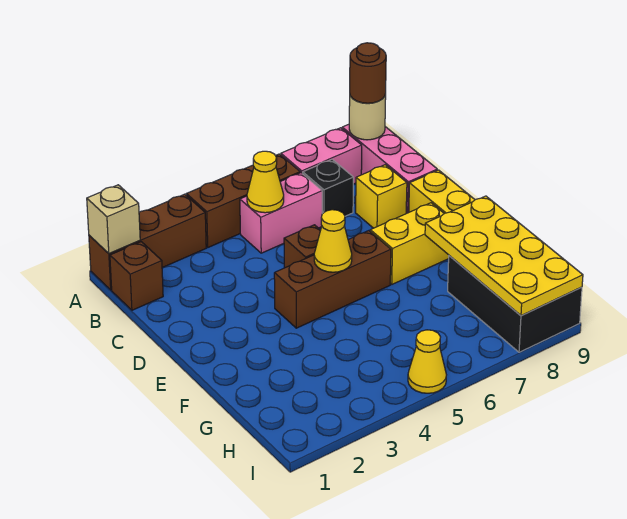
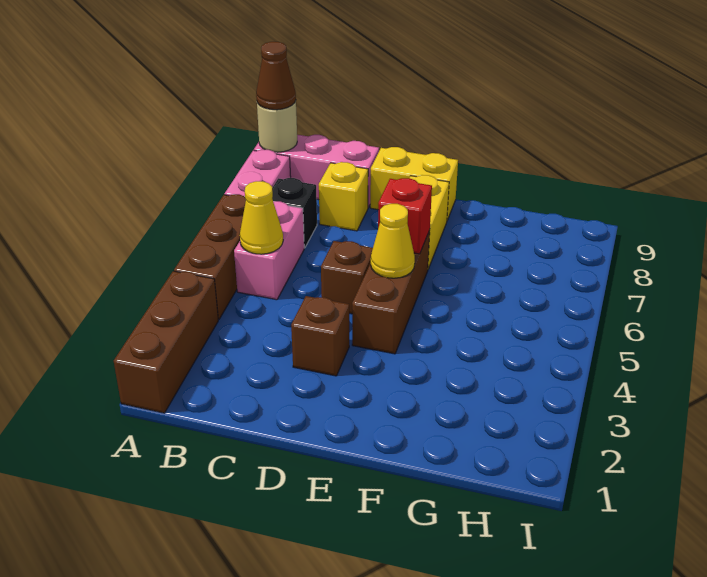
tan 1x1 brick [87,185,140,254] -> none
brown 1x1 round brick [350,43,386,103] -> brown 1x1 cone [256,42,296,110]
brown 1x1 brick [110,242,163,310] -> brown 1x1 brick moved to [291,296,349,376]
none -> red 1x1 brick [378,178,432,254]
yellow 2x4 plate [425,196,583,316] -> none
black 2x3 brick [448,256,582,352] -> none
yellow 1x1 cone [408,330,446,393] -> none

